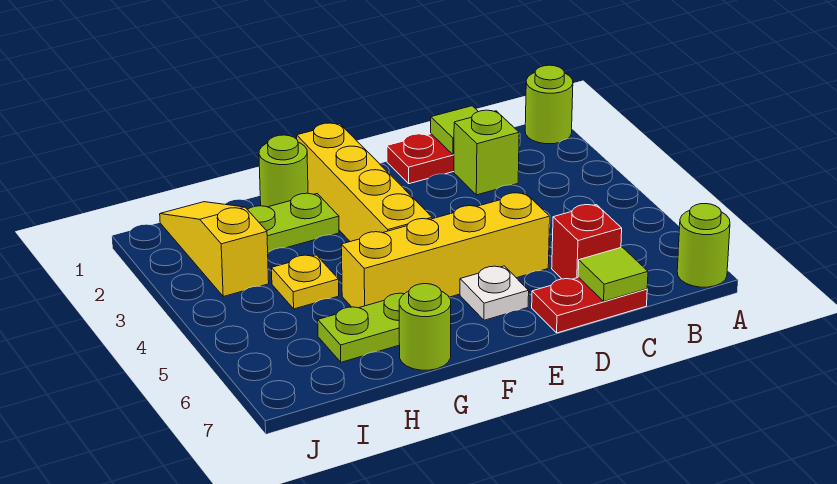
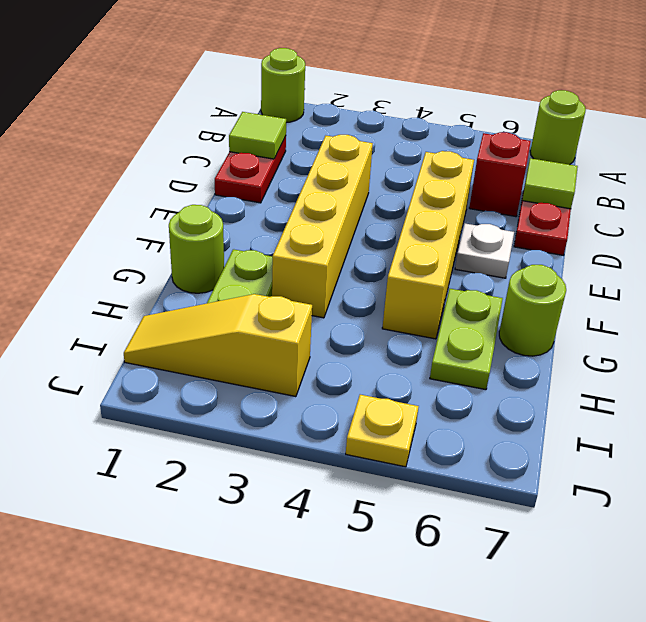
lime 1x1 brick [454,110,519,195] -> none
yellow 1x4 brick [297,123,432,242] -> yellow 1x4 brick turned to [272,135,373,318]
yellow 1x1 plate [271,255,339,309] -> yellow 1x1 plate moved to [346,395,419,467]

